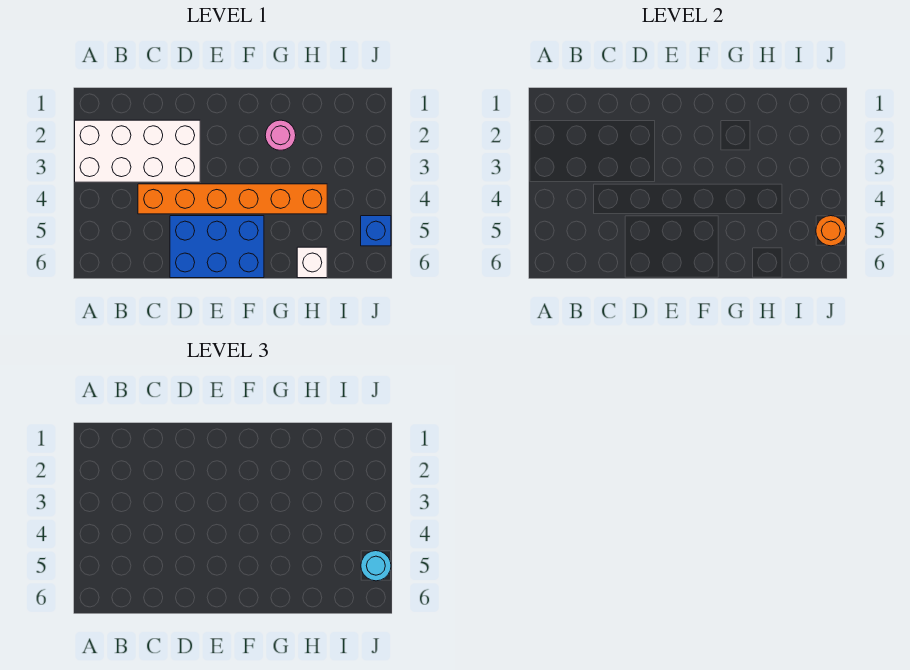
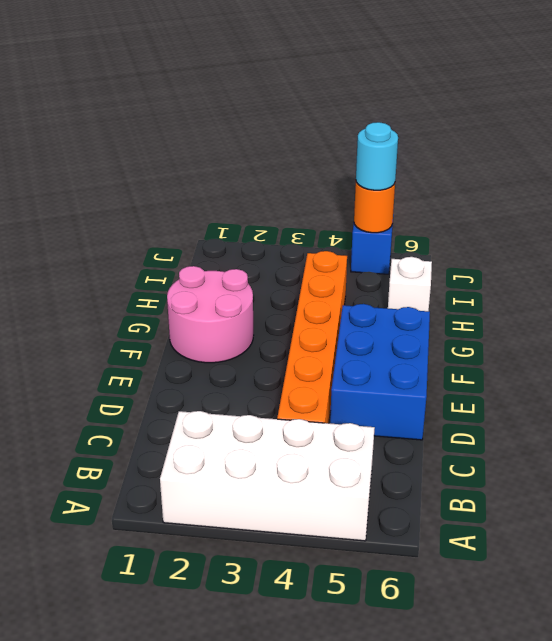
white 2x4 brick [75,120,200,182] -> white 2x4 brick turned to [160,411,375,541]
pink 1x1 round brick [265,120,296,150] -> pink 2x2 round brick [167,266,254,363]

